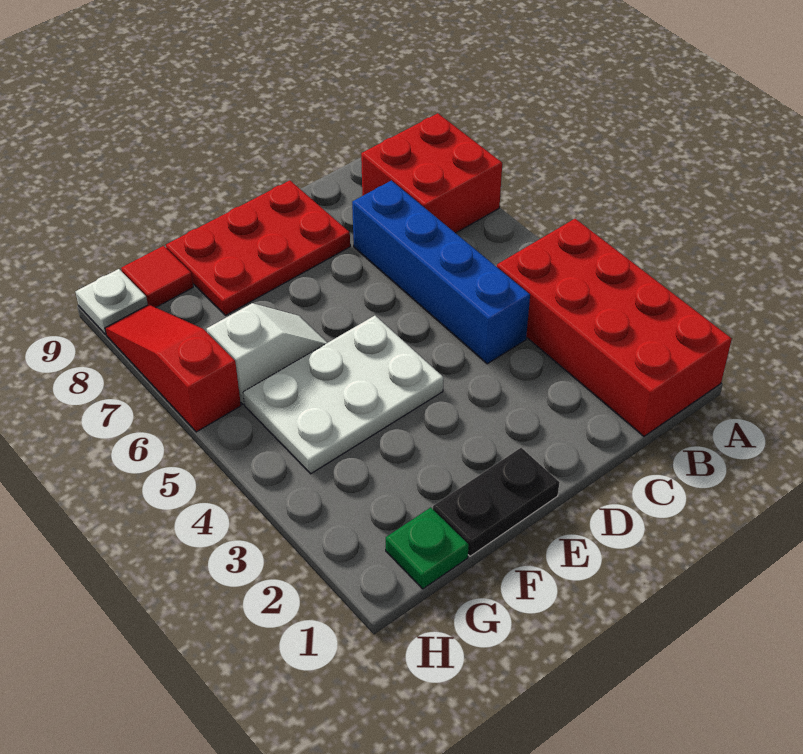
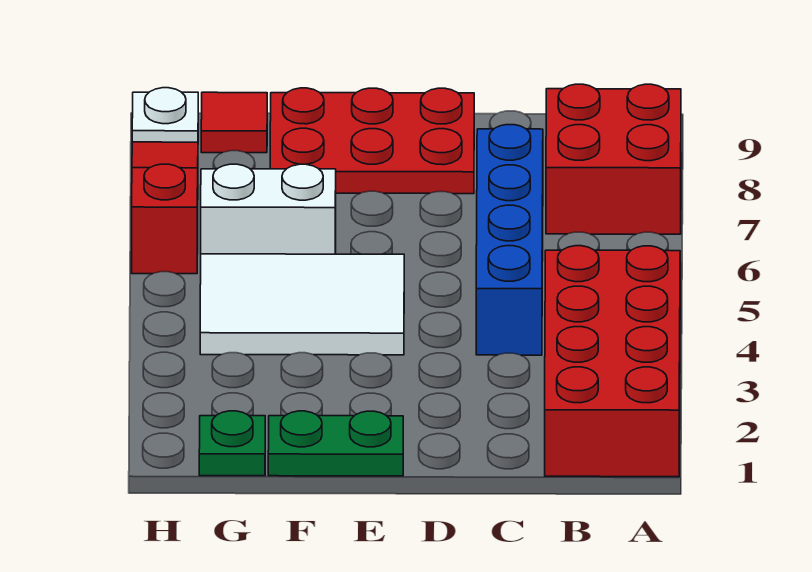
black 1x2 plate [433,448,560,556] -> green 1x2 plate [268,411,403,476]
white 2x3 plate [243,316,444,474] -> white 2x3 tile [200,254,404,355]
white 1x2 slope [207,303,327,404] -> white 1x2 brick [201,164,336,254]

